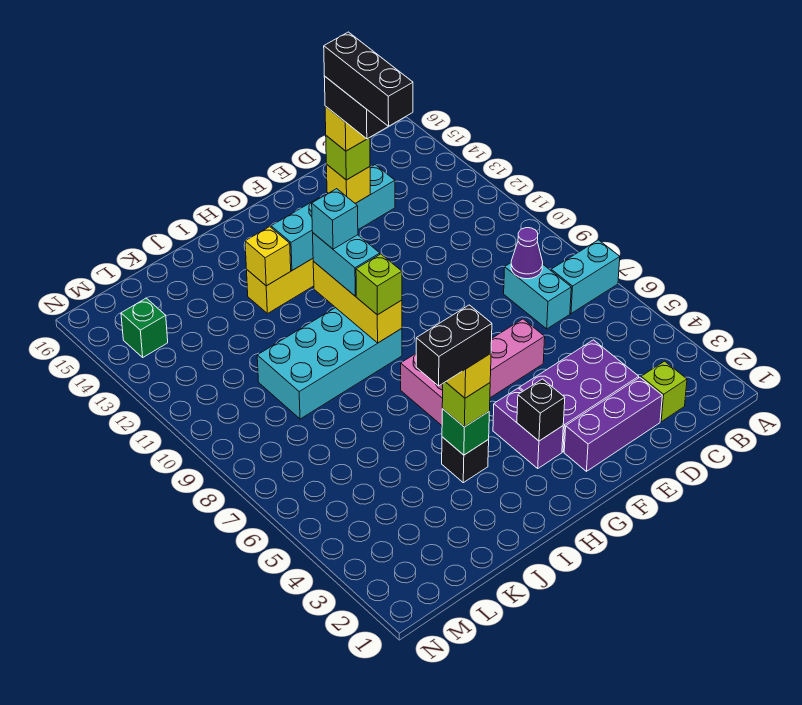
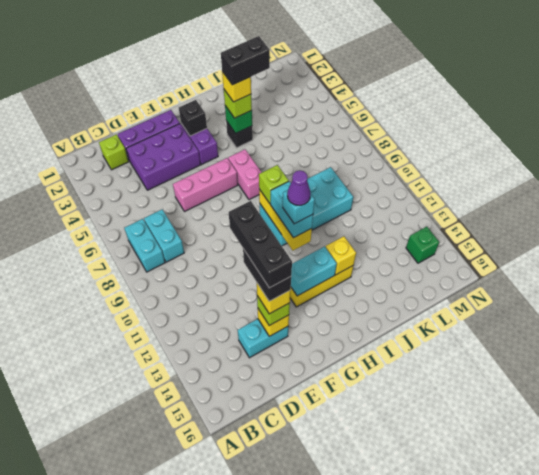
cyan 1x2 brick [551,240,620,313] -> cyan 1x2 brick turned to [124,219,165,272]
purple 1x1 cone [511,228,543,279] -> purple 1x1 cone moved to [287,170,311,205]

